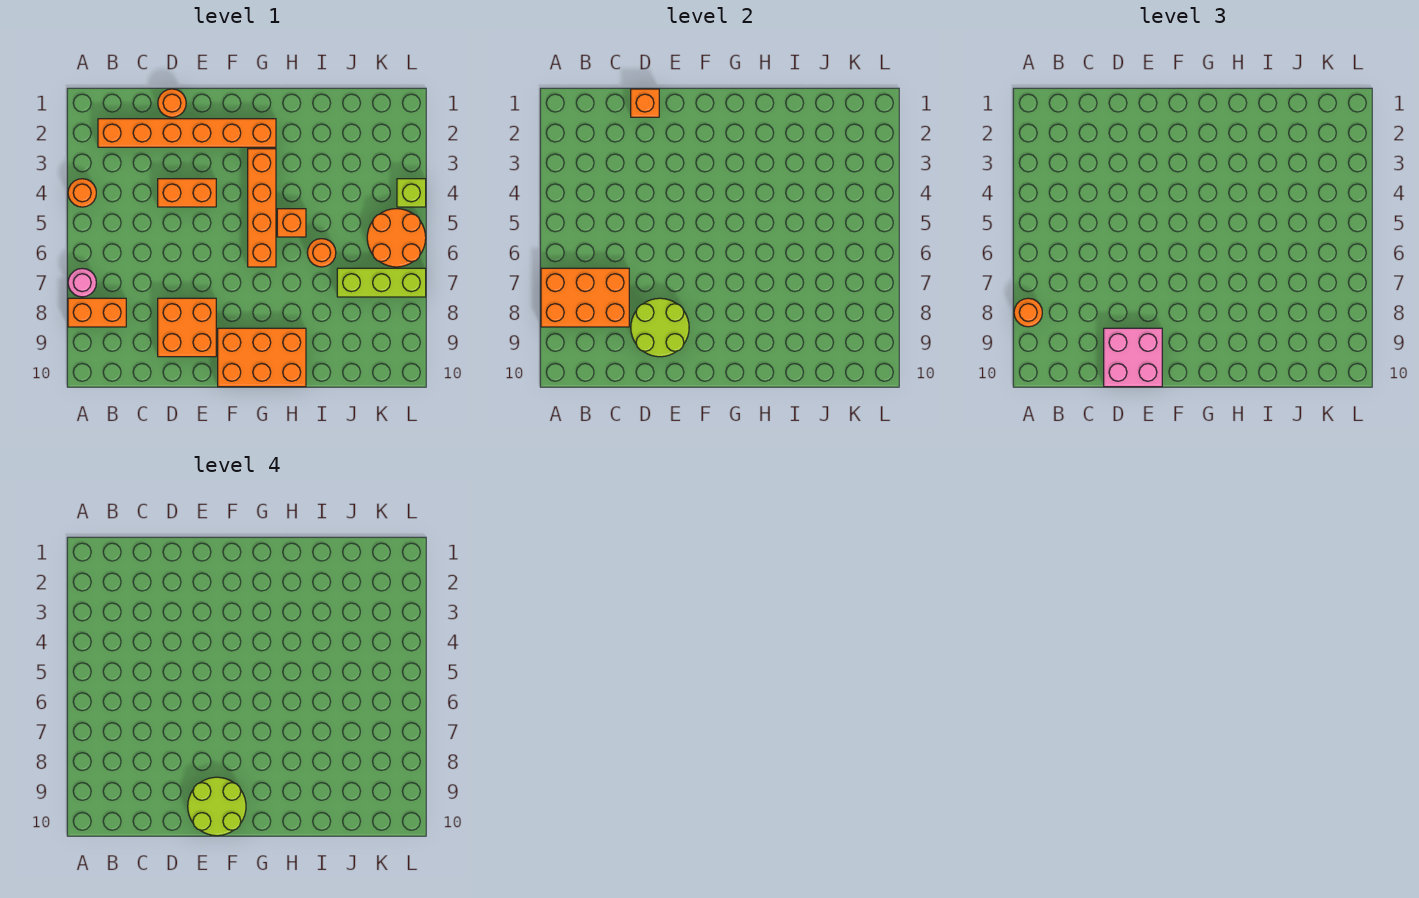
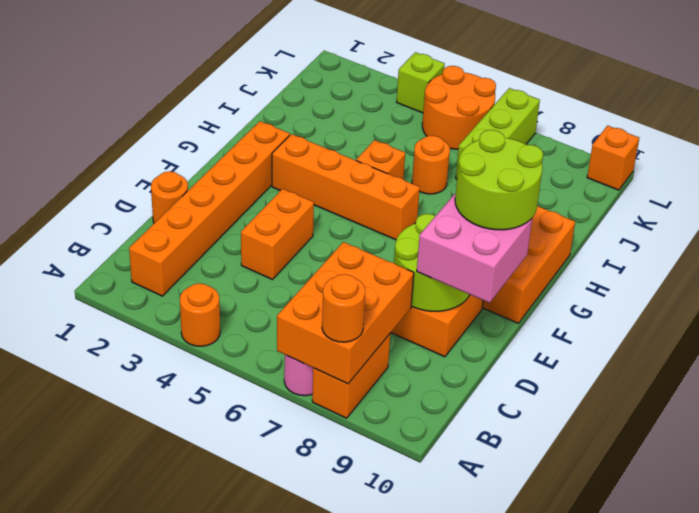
orange 1x1 brick [631,89,659,117] -> orange 1x1 brick moved to [587,126,639,190]

